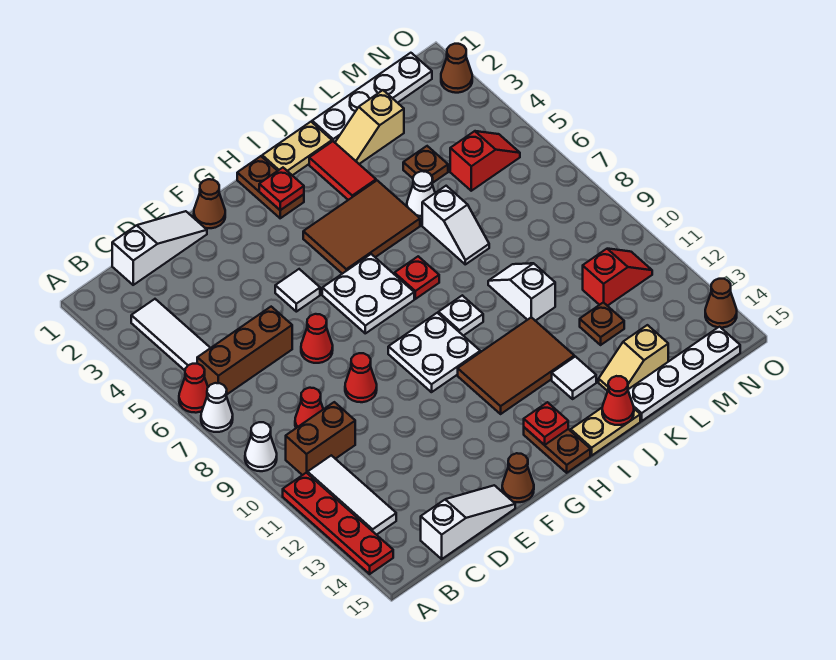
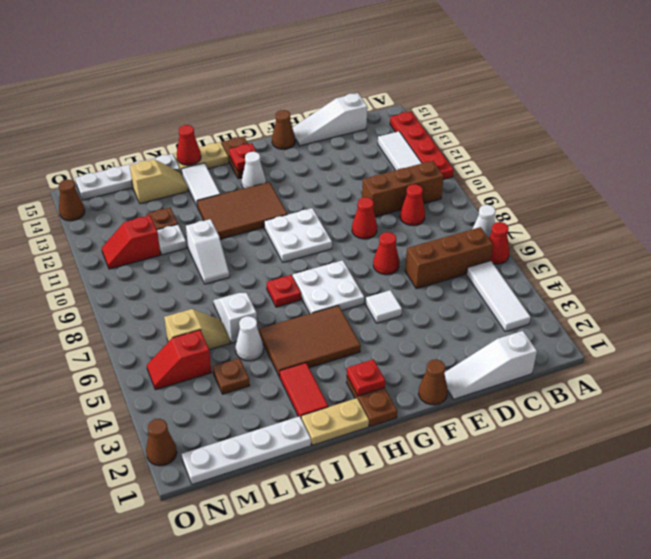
white 1x1 cone [245,422,277,471] -> white 1x1 cone moved to [242,152,266,188]
brown 1x2 brick [286,402,355,475] -> brown 1x3 brick [362,161,444,217]
white 1x1 plate [438,295,483,336] -> white 1x1 plate moved to [157,225,187,255]
white 1x1 tile [552,357,596,399] -> white 1x2 tile [182,163,220,206]
tan 1x2 slope [335,90,404,164] -> tan 1x2 slope moved to [164,309,230,350]

